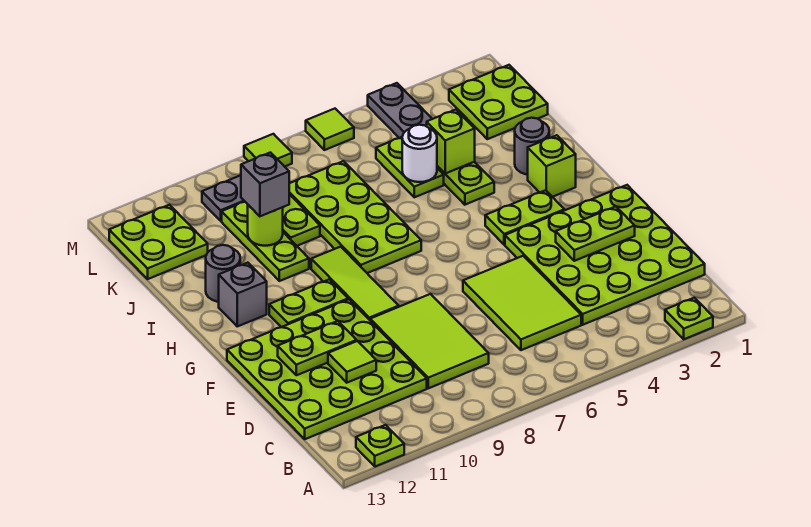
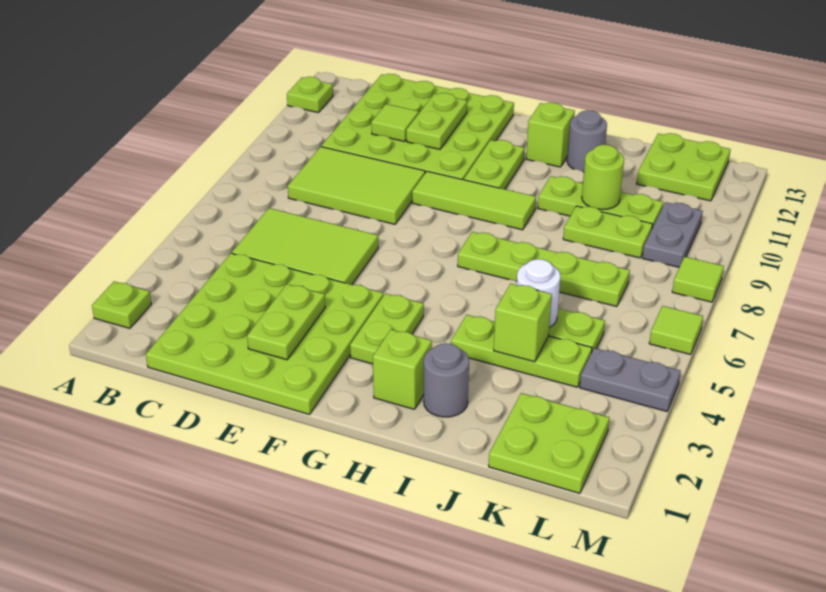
lime 2x4 plate [289,161,421,273] -> lime 1x4 plate [458,232,630,306]
grey 1x1 brick [219,263,267,326] -> lime 1x1 brick [526,103,575,167]
grey 1x1 brick [241,152,289,216] -> none

